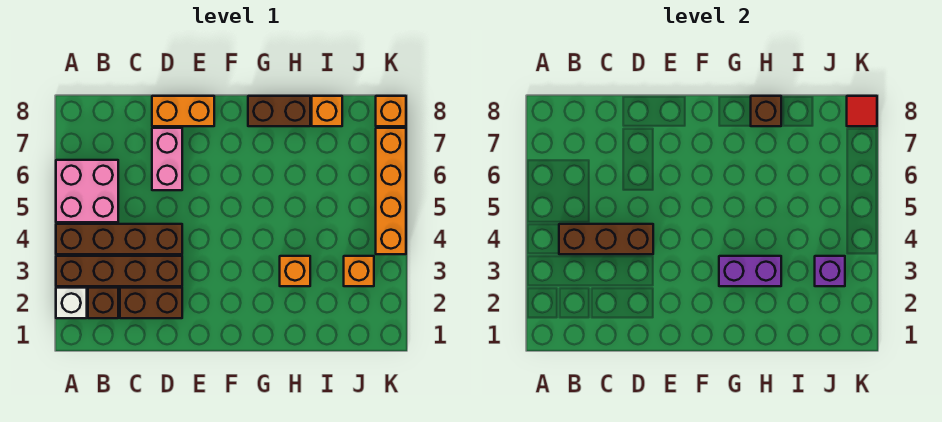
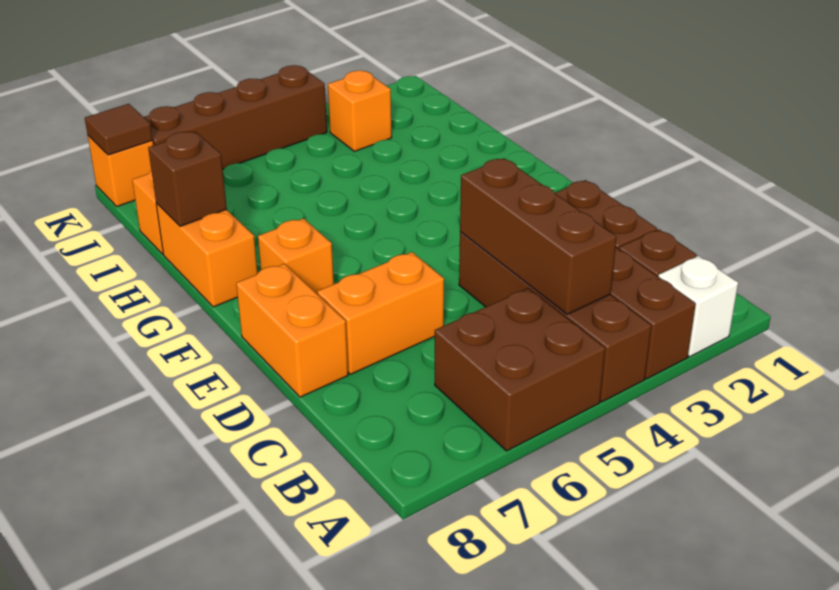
pink 2x2 brick [56,160,118,222] -> brown 2x2 brick [435,288,605,451]
pink 1x2 brick [152,128,182,190] -> orange 1x2 brick [317,252,444,374]
purple 1x2 brick [719,256,781,286] -> none
brown 1x2 brick [248,96,310,126] -> orange 1x2 brick [156,204,258,307]
orange 1x1 brick [280,256,310,286] -> orange 1x1 brick moved to [258,218,334,294]
purple 1x1 brick [815,256,845,286] -> none
orange 1x4 brick [376,128,406,254] -> brown 1x4 brick [144,65,327,169]
red 1x1 tile [847,96,877,126] -> brown 1x1 tile [85,104,152,155]

